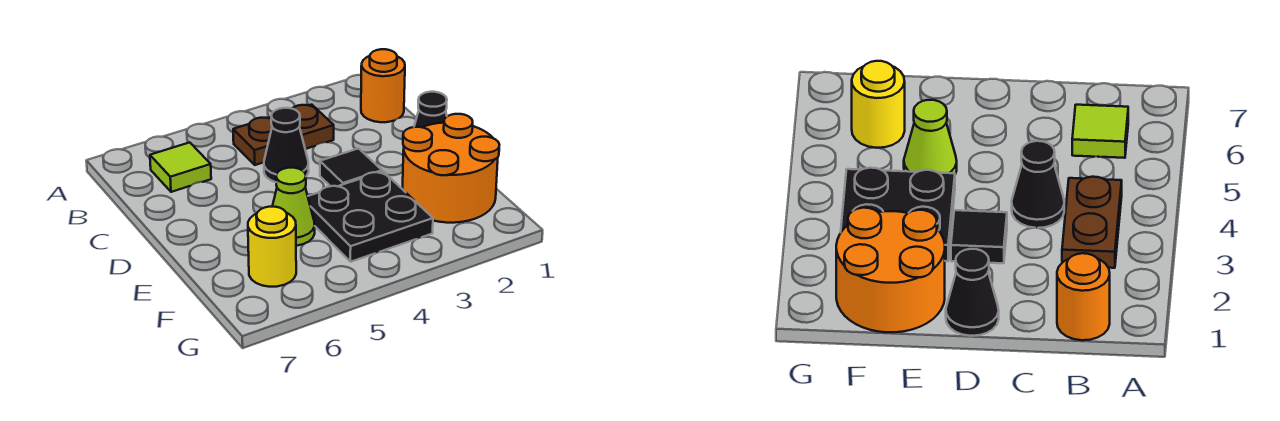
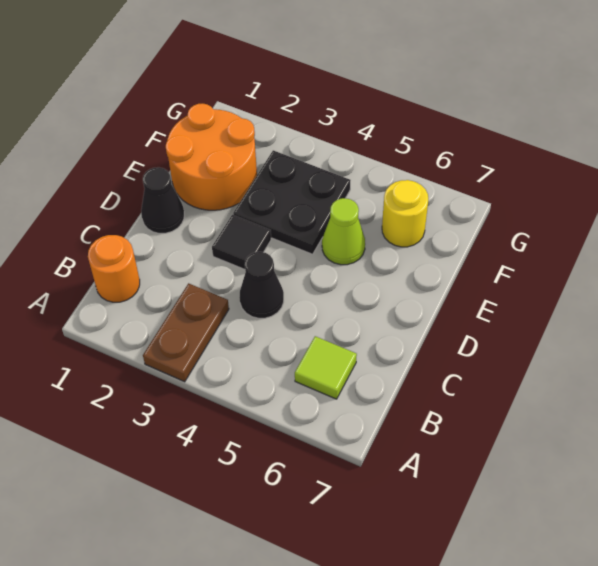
brown 1x2 plate [233,105,334,165] -> brown 1x2 plate turned to [143,283,229,382]

